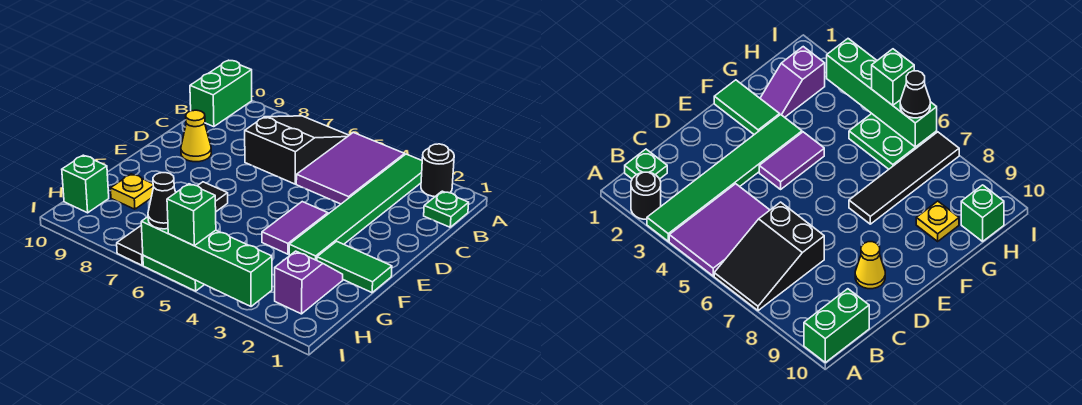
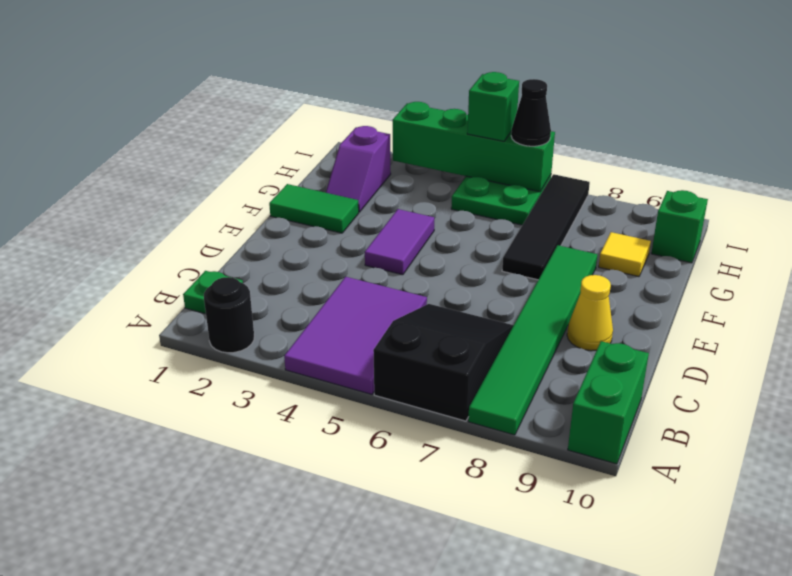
green 1x6 tile [289,154,422,260] -> green 1x6 tile moved to [468,245,597,435]
black 2x3 slope [245,116,349,184] -> black 2x3 slope turned to [373,304,514,421]
yellow 1x1 plate [110,174,154,209] -> yellow 1x1 tile [599,232,651,277]

